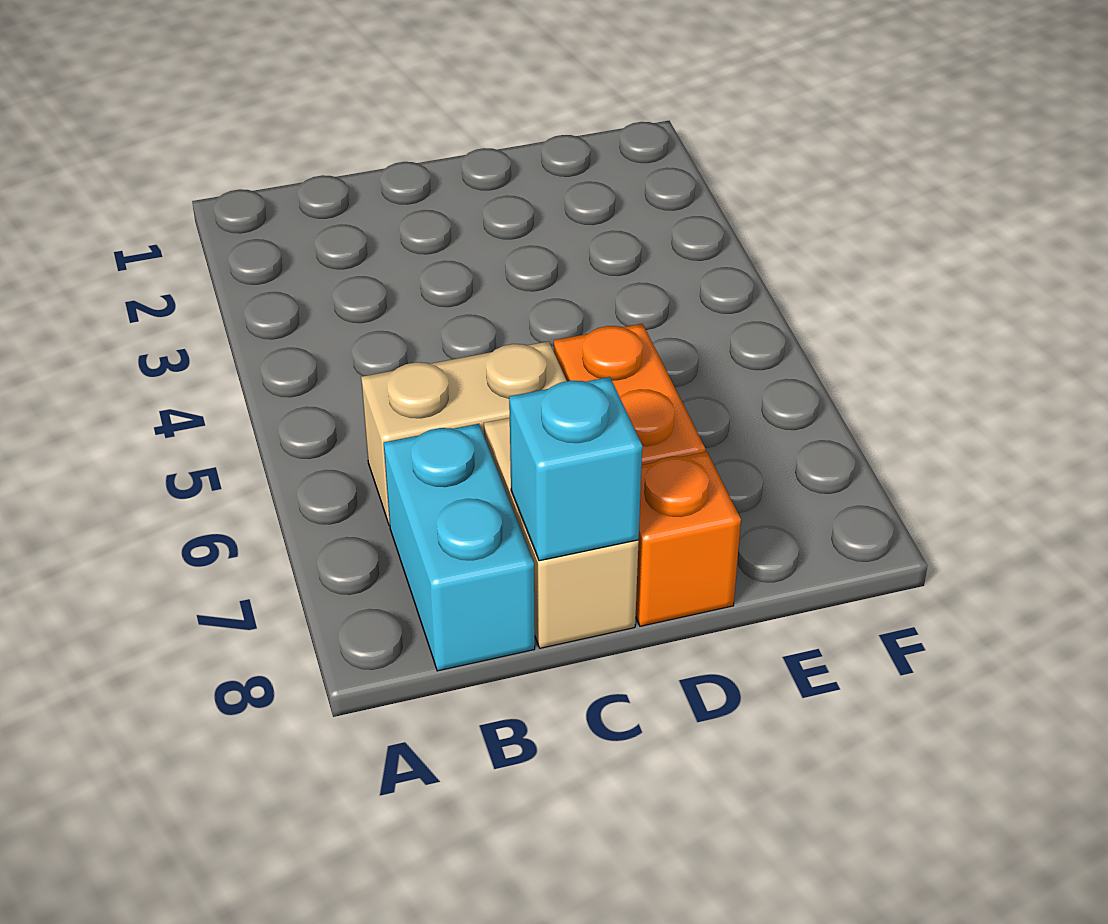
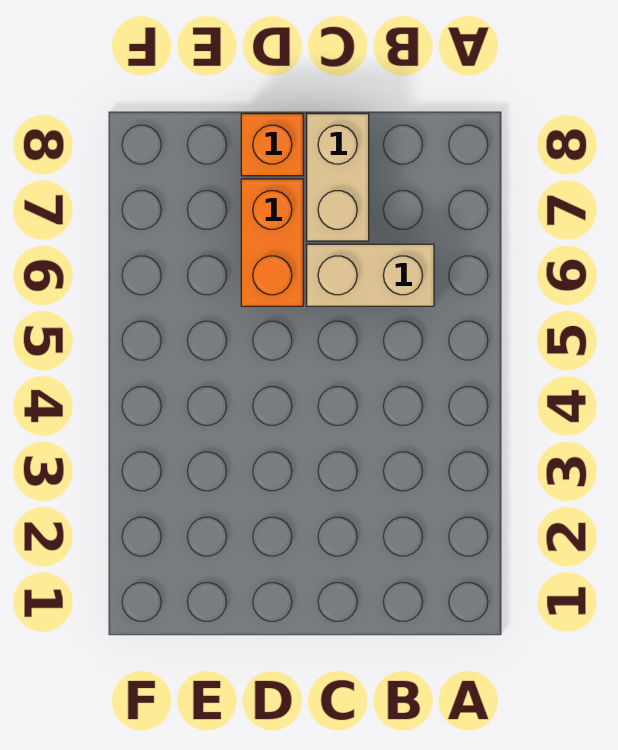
cyan 1x2 brick [384,424,535,671] -> none
cyan 1x1 brick [509,377,642,561] -> none

